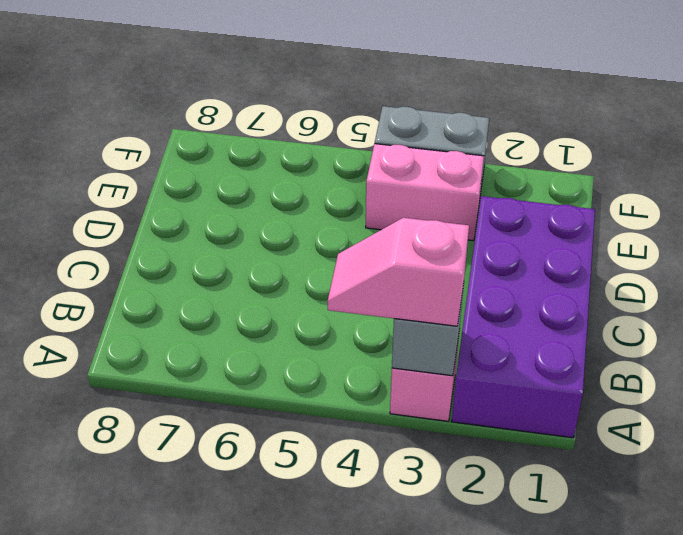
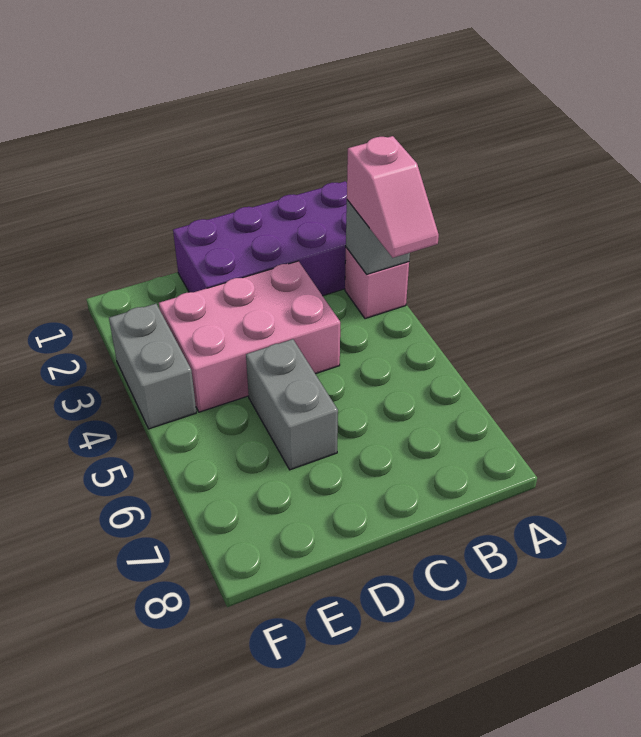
none -> grey 1x2 brick [246,339,338,470]
pink 1x2 brick [366,144,484,241] -> pink 2x3 brick [159,261,340,412]

